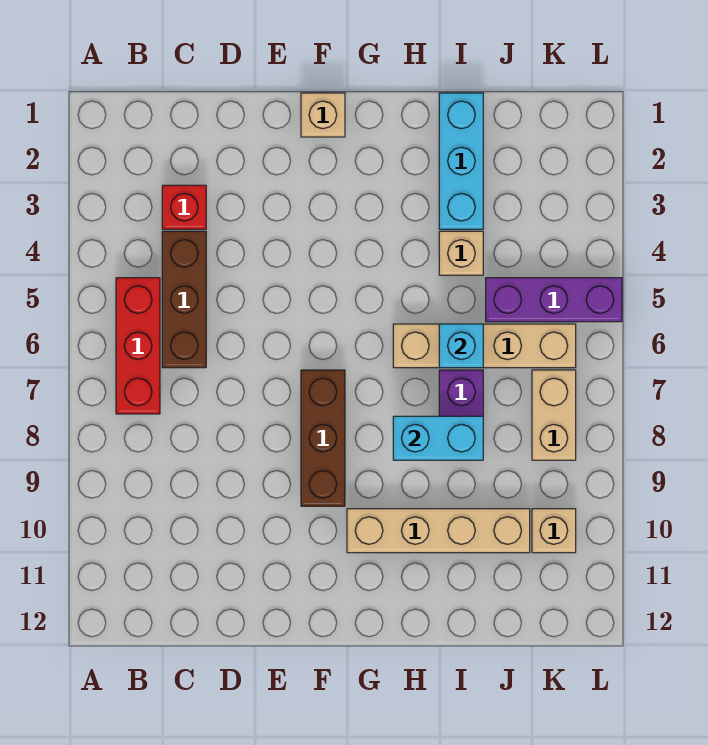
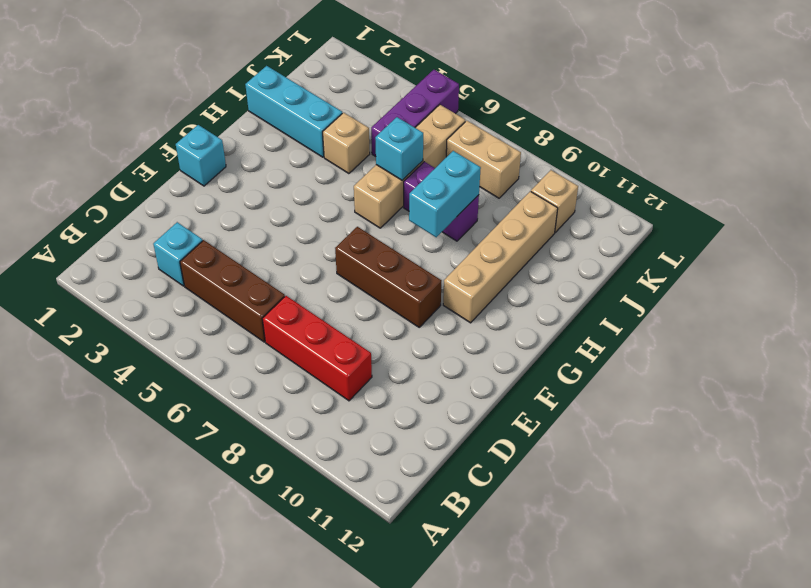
red 1x3 brick [116,278,160,414] -> red 1x3 brick moved to [262,296,372,401]
red 1x1 brick [162,185,206,229] -> cyan 1x1 brick [153,222,203,286]
tan 1x1 brick [301,93,345,137] -> cyan 1x1 brick [176,125,226,186]

